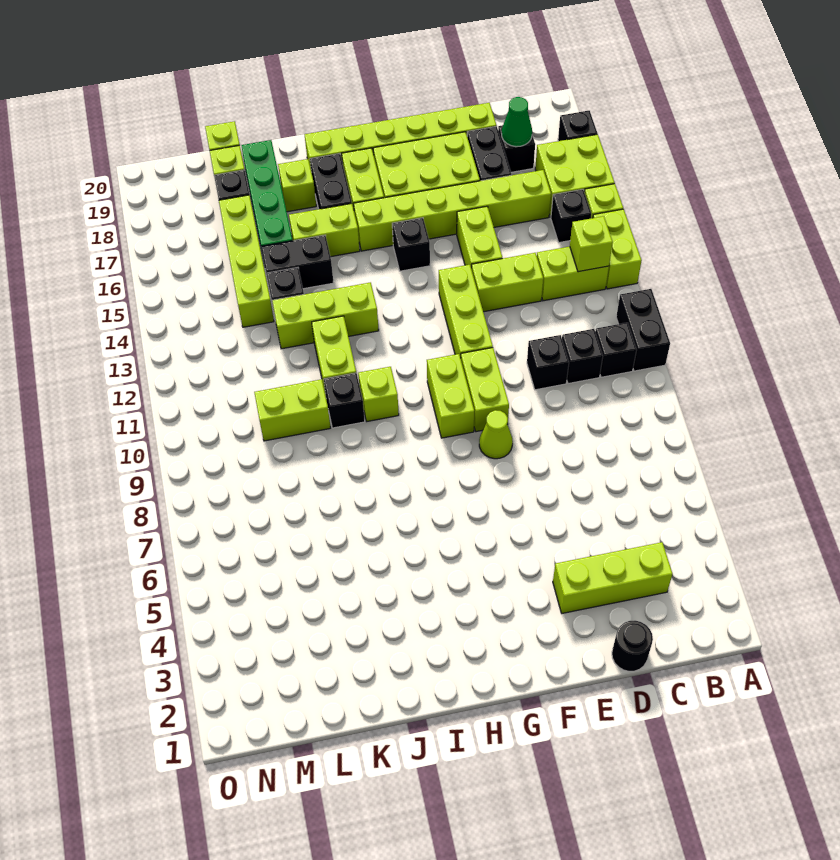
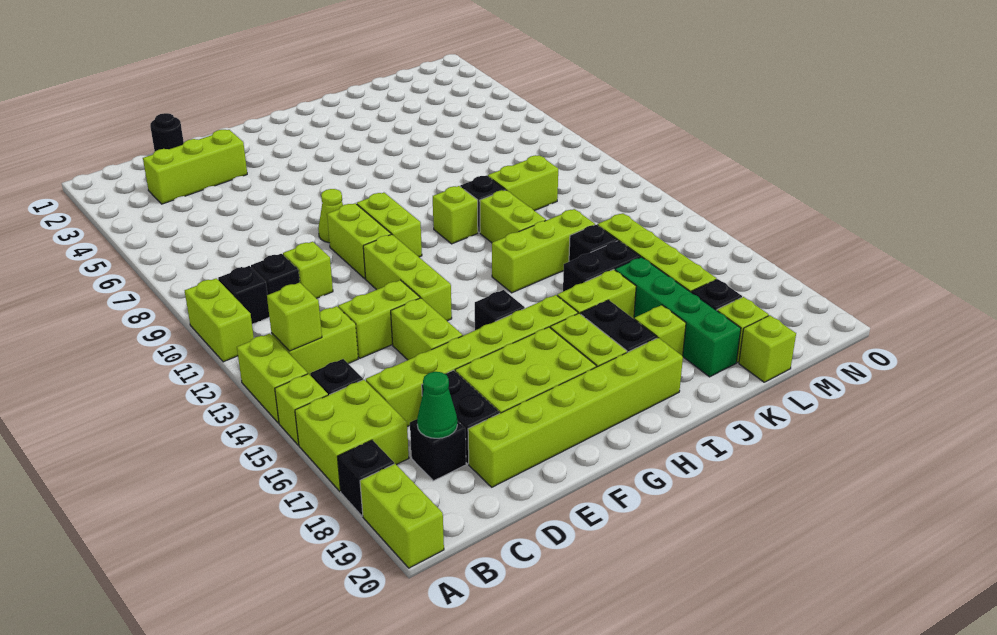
black 1x2 brick [616,289,670,371] -> lime 1x2 brick [185,278,254,362]
none -> lime 1x2 brick [360,464,444,568]
black 1x1 brick [527,335,569,390] -> lime 1x1 brick [283,242,333,298]

